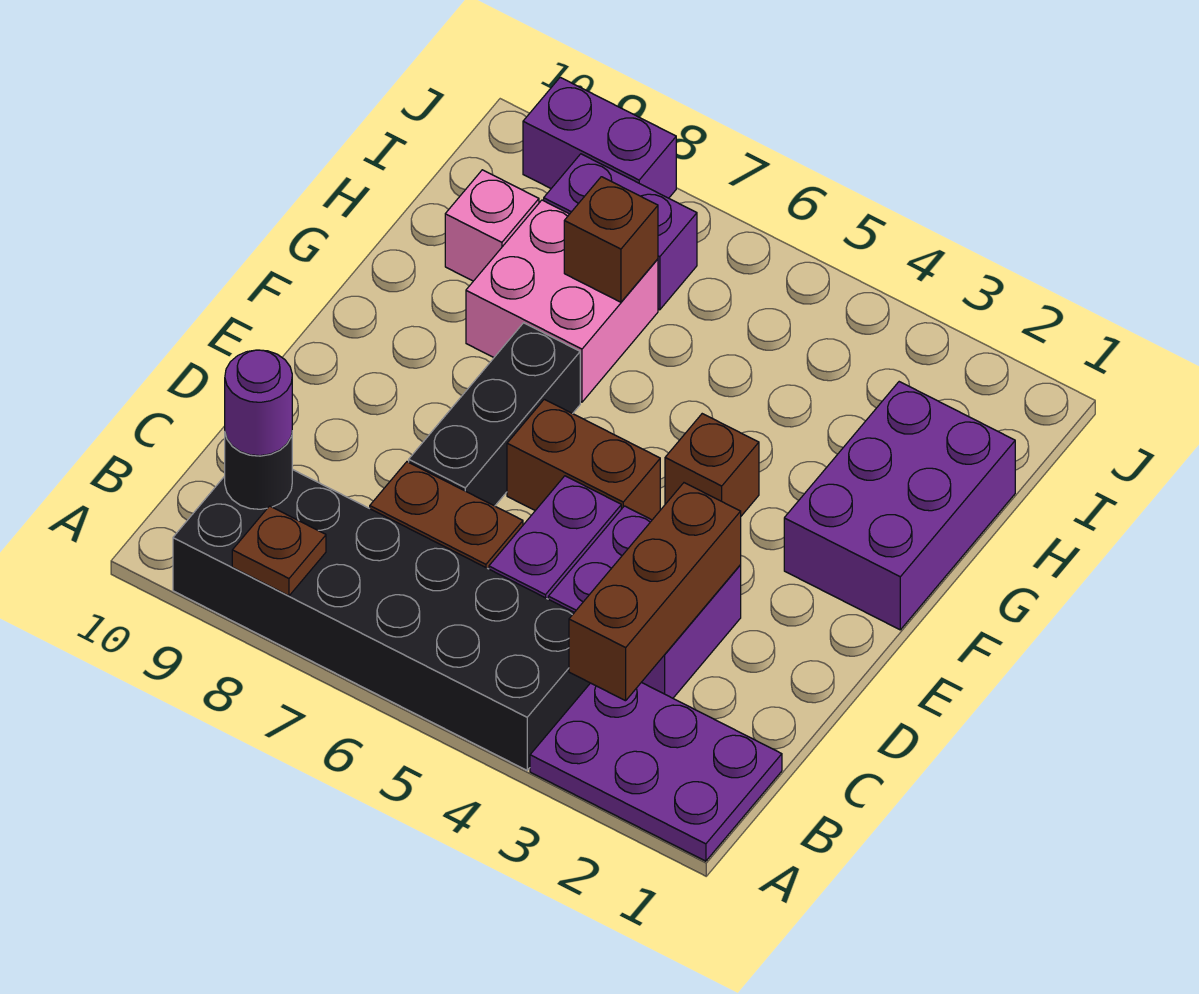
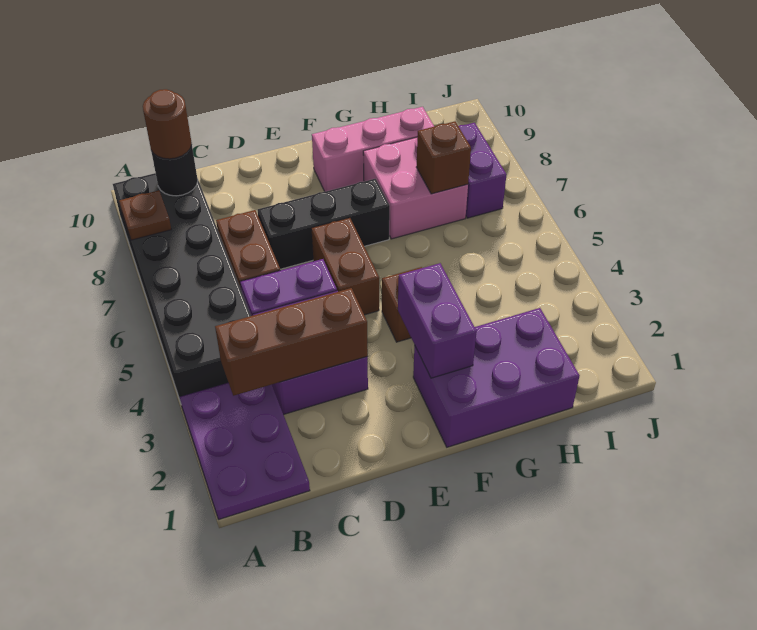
purple 1x1 round brick [225,350,292,456] -> brown 1x1 round brick [143,89,192,159]
pink 1x1 brick [445,170,539,281] -> pink 1x3 brick [312,107,434,192]
purple 1x2 brick [523,77,676,198] -> purple 1x2 brick moved to [398,263,477,378]

